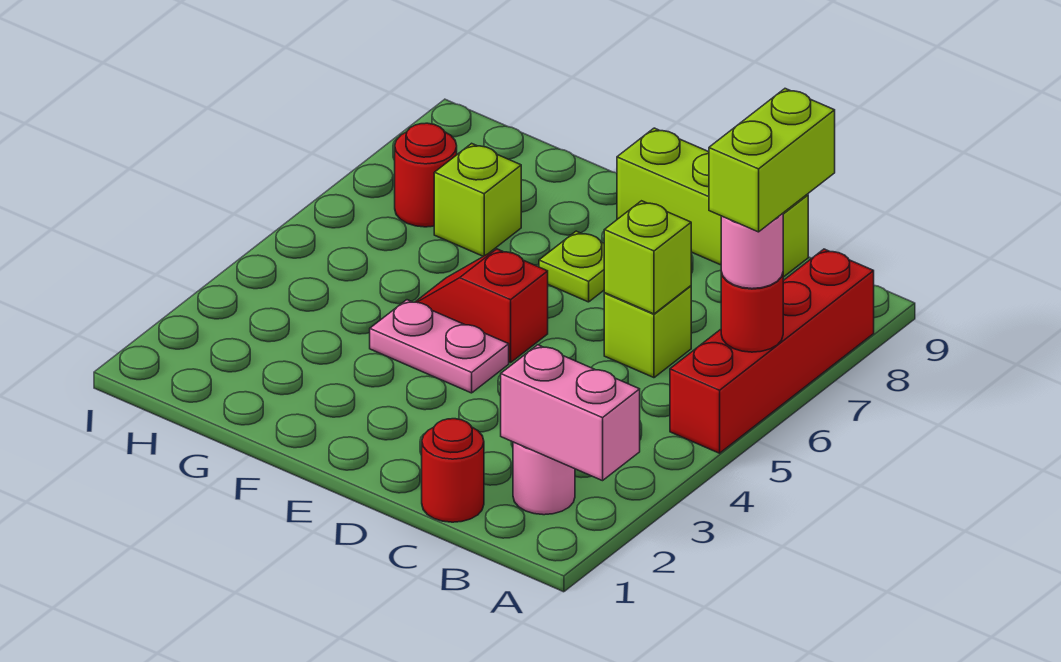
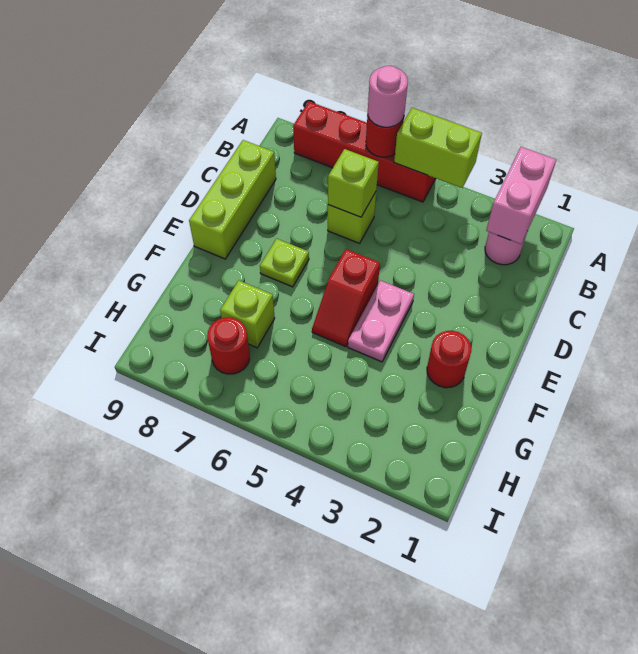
lime 1x2 brick [709,89,835,232] -> lime 1x2 brick moved to [394,108,482,188]
red 1x1 round brick [422,419,484,522] -> red 1x1 round brick moved to [427,331,472,388]

